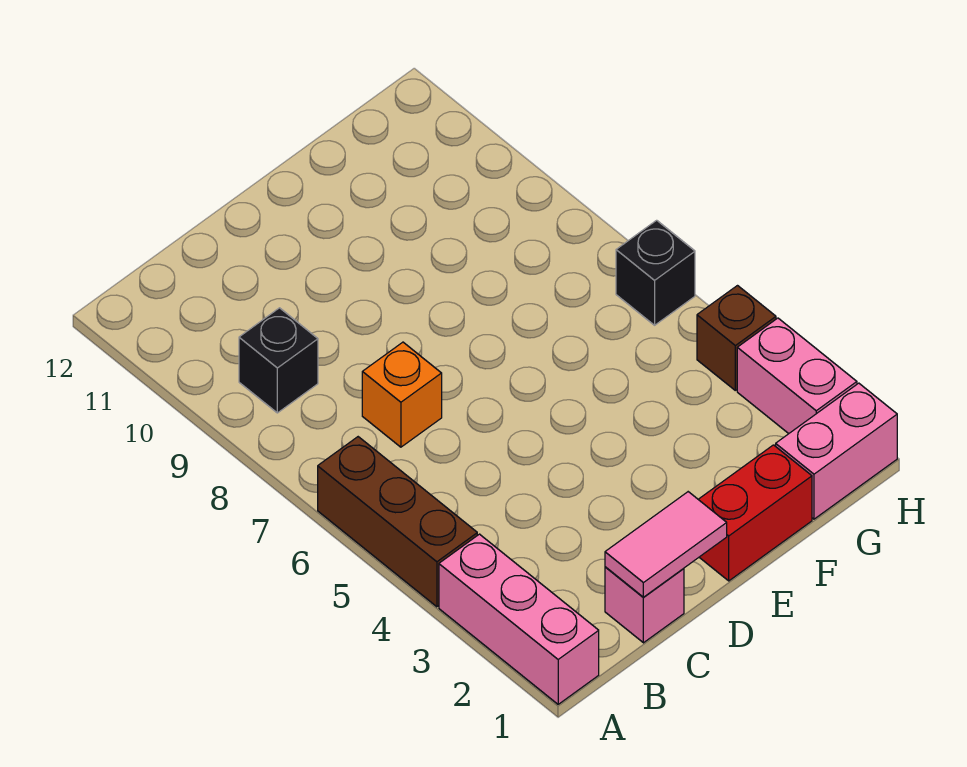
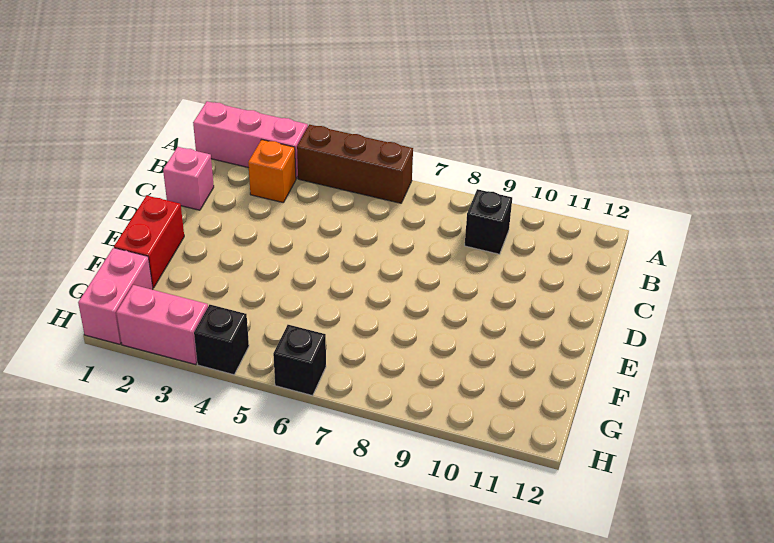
pink 1x2 tile [605,492,727,597] -> none
orange 1x1 brick [362,342,442,447] -> orange 1x1 brick moved to [248,140,296,203]
brown 1x1 brick [697,286,776,390] -> black 1x1 brick [194,305,249,375]

